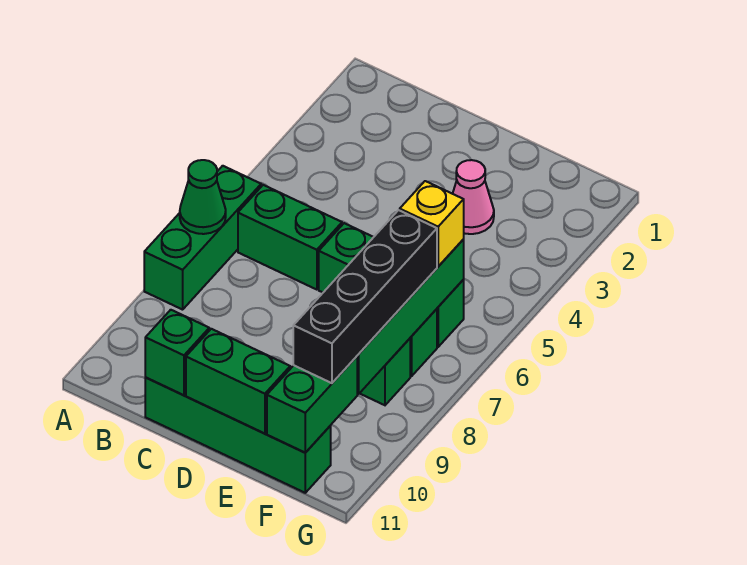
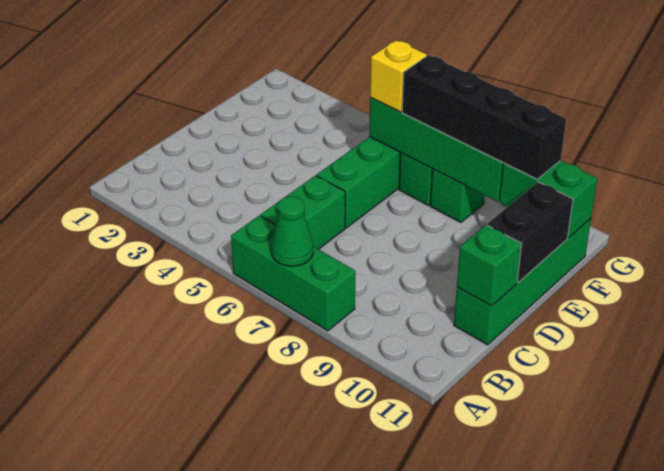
green 1x2 brick [186,329,290,433] -> black 1x2 brick [487,182,573,282]
pink 1x1 cone [453,160,494,234] -> none

